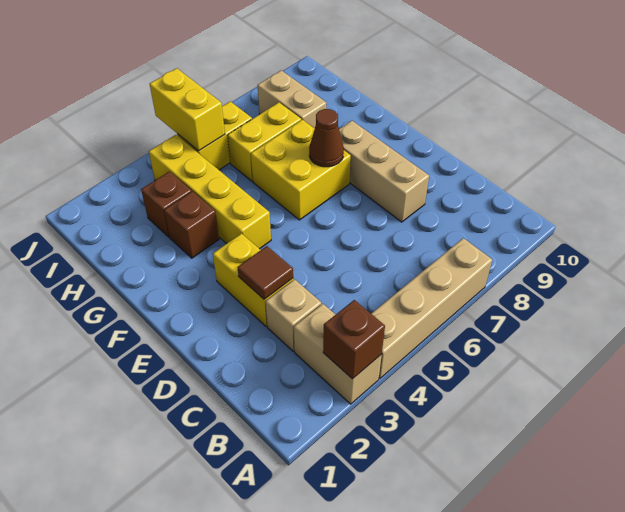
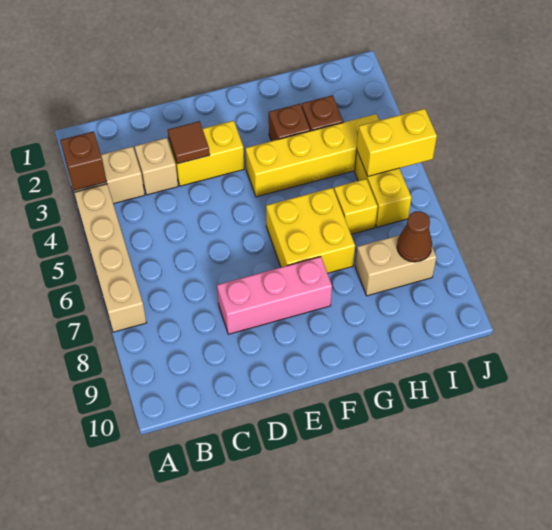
tan 1x3 brick [339,121,429,222] -> pink 1x3 brick [217,257,332,334]
brown 1x1 cone [309,109,344,167] -> brown 1x1 cone moved to [397,211,432,262]
yellow 1x2 brick [228,102,301,181] -> yellow 1x1 brick [334,179,378,234]

